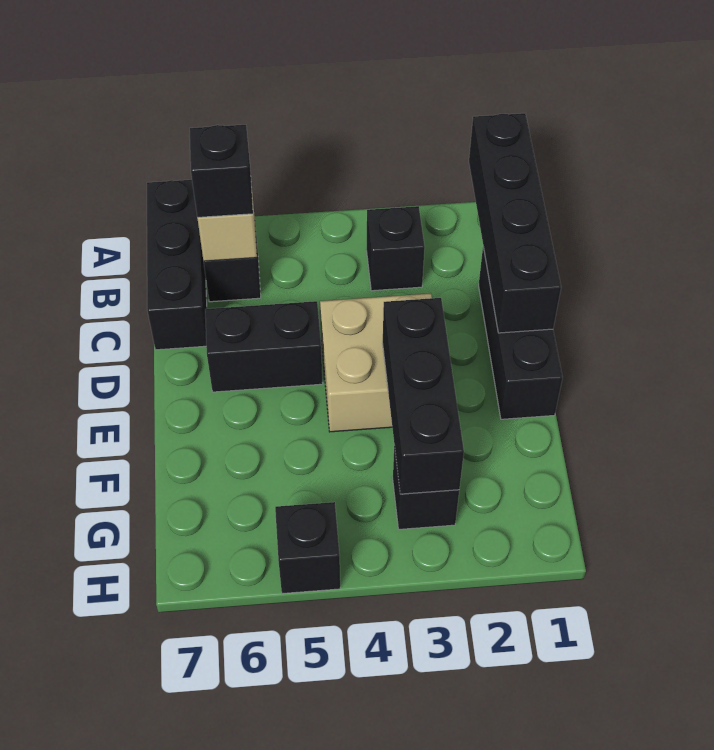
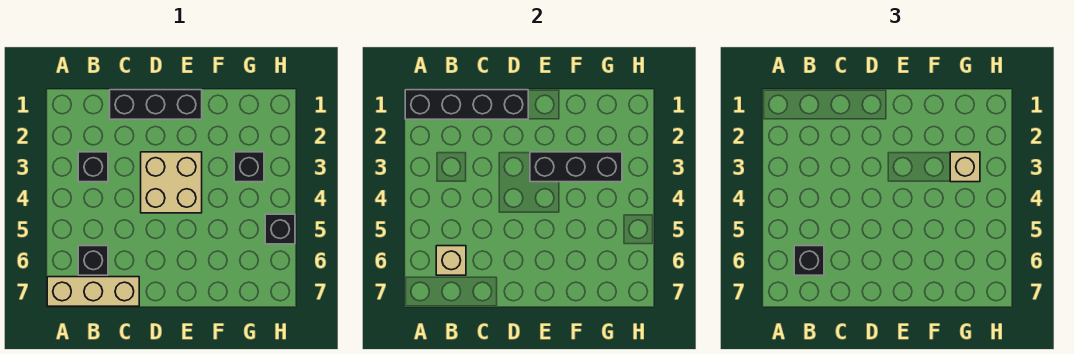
black 1x3 brick [147,180,207,350] -> tan 1x3 brick [47,277,139,306]
black 1x2 brick [205,301,323,392] -> none
none -> tan 1x1 brick [950,152,980,182]

